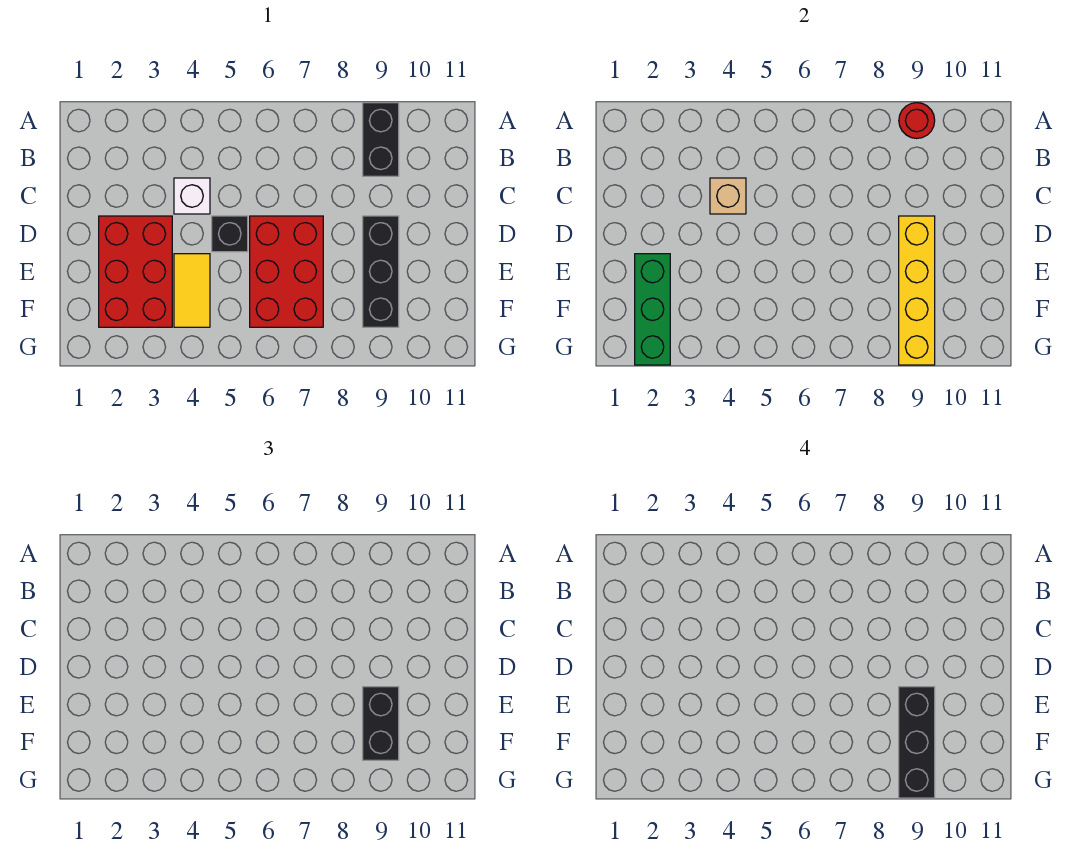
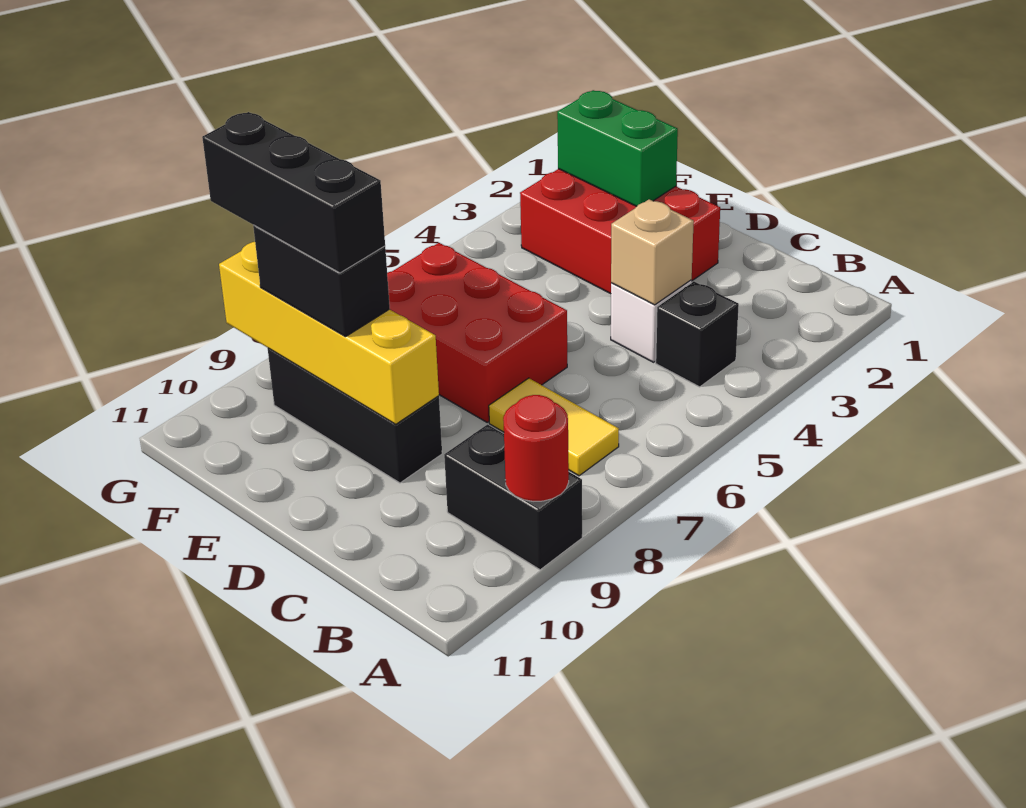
black 1x1 brick [212,216,248,252] -> black 1x1 brick moved to [656,281,739,387]
green 1x3 brick [635,254,670,365] -> green 1x2 brick [557,90,678,206]
yellow 1x2 tile [174,254,210,327] -> yellow 1x2 tile moved to [489,378,619,476]

